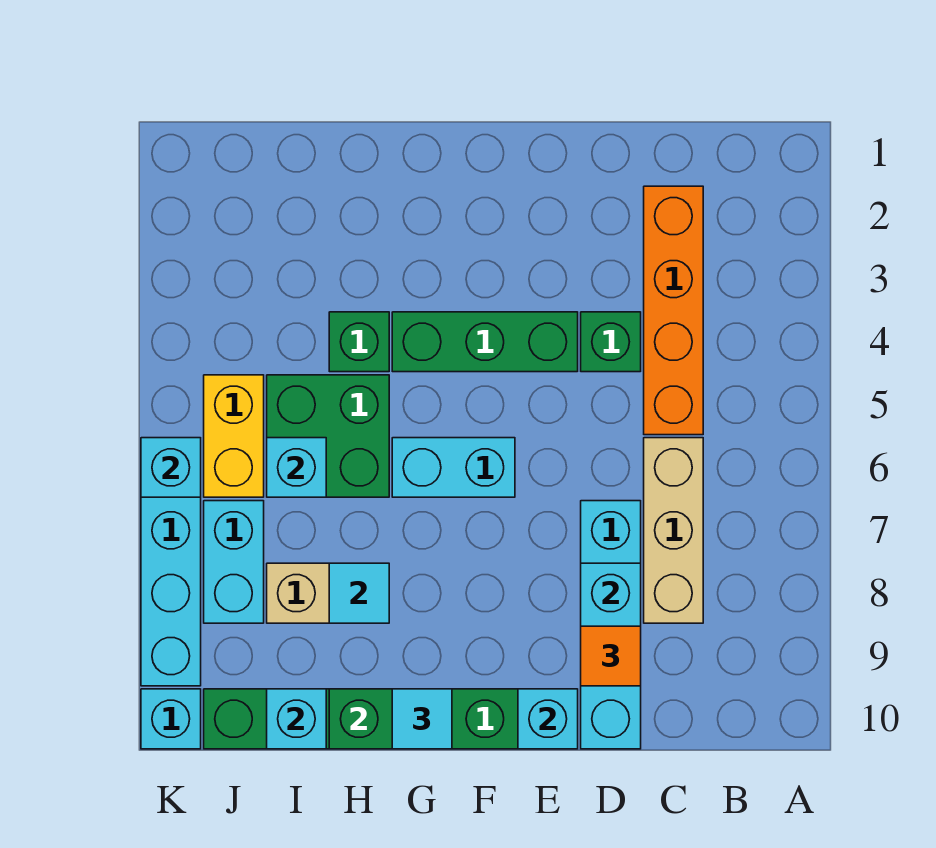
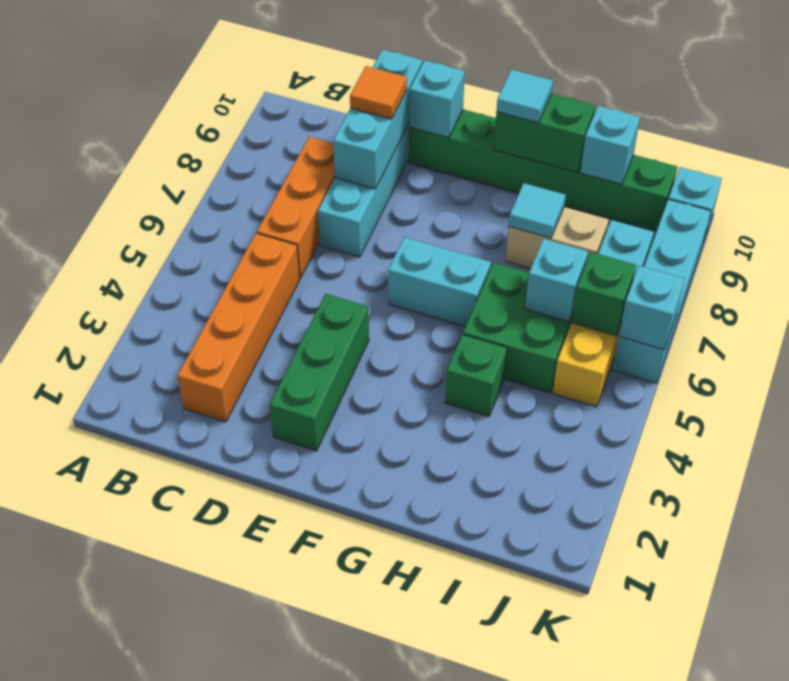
tan 1x3 brick [644,438,703,623] -> orange 1x3 brick [257,137,335,278]
green 1x1 brick [581,312,641,372] -> green 1x1 brick moved to [572,252,636,336]
green 1x3 brick [392,312,578,372] -> green 1x3 brick turned to [270,294,369,451]

